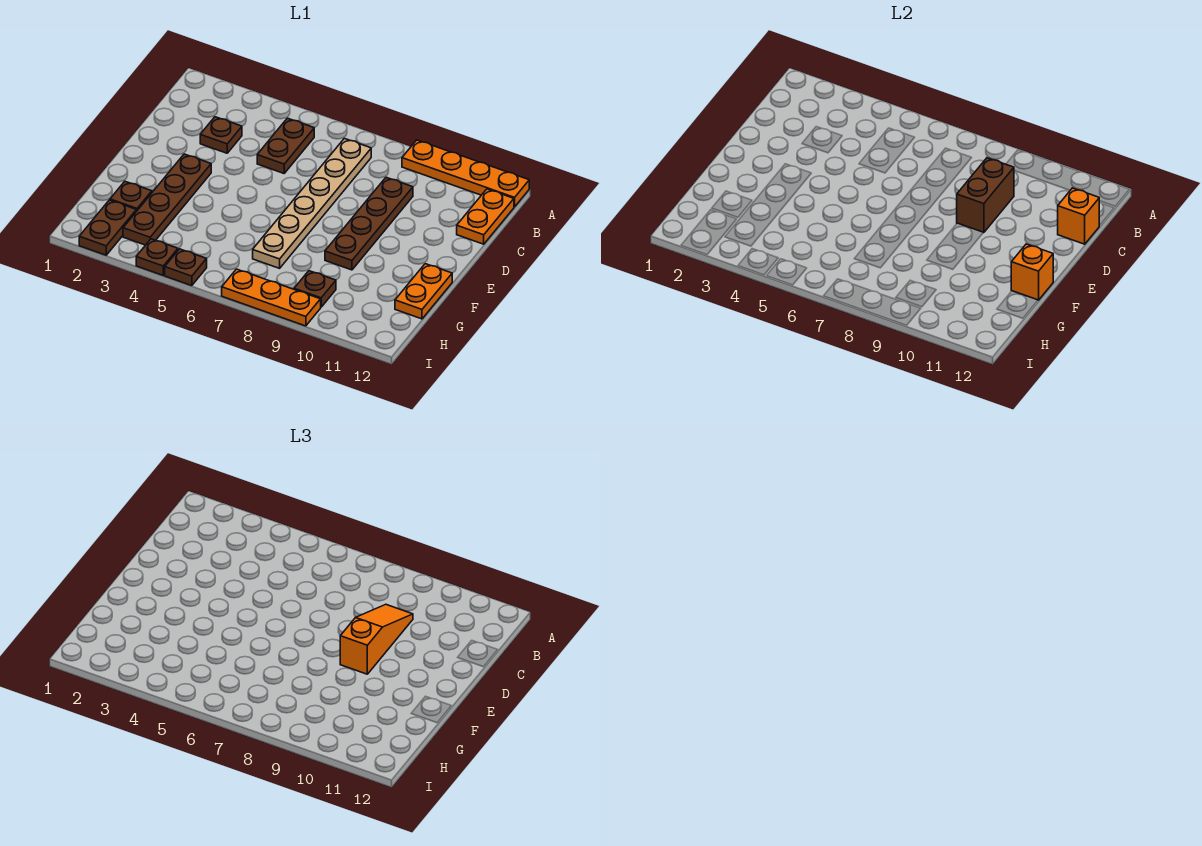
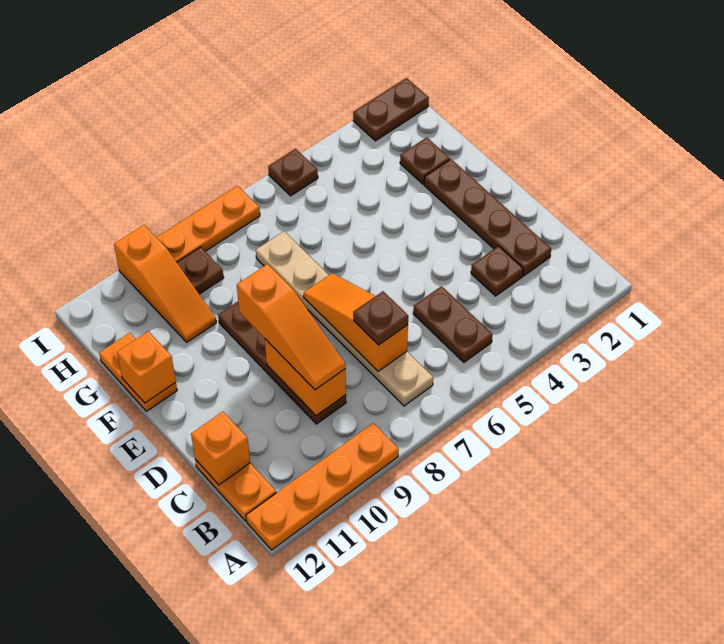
none -> orange 1x3 slope [304,273,408,371]
brown 1x2 brick [957,158,1014,233] -> orange 1x2 brick [265,339,346,416]
brown 1x4 plate [123,154,211,245] -> brown 1x4 plate moved to [424,159,551,276]
none -> orange 1x3 slope [114,225,216,342]
brown 1x2 plate [79,200,136,255] -> brown 1x2 plate turned to [353,78,429,141]
brown 1x1 plate [136,239,178,275] -> brown 1x1 plate moved to [353,291,408,345]

